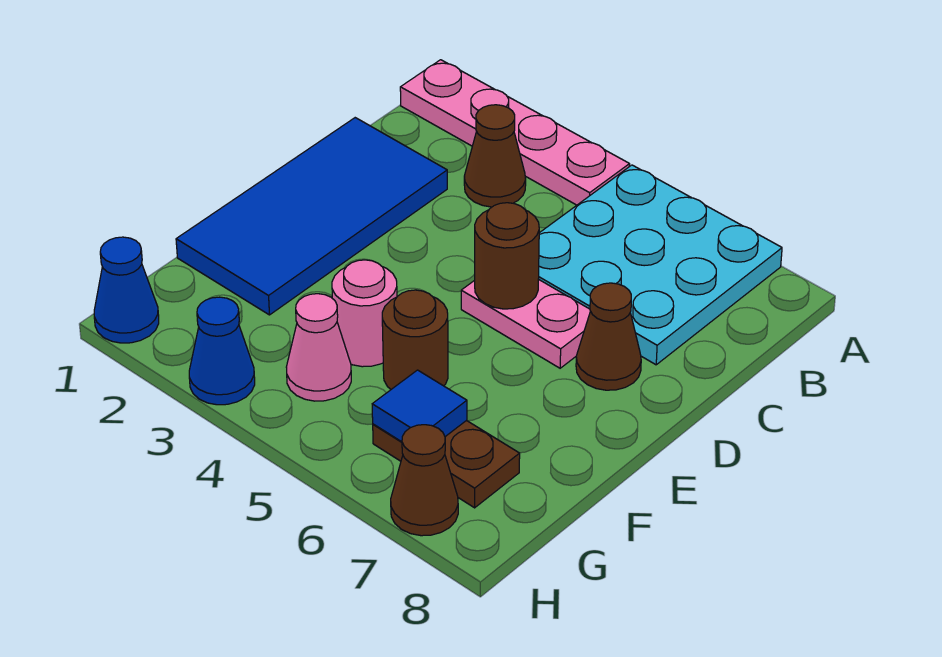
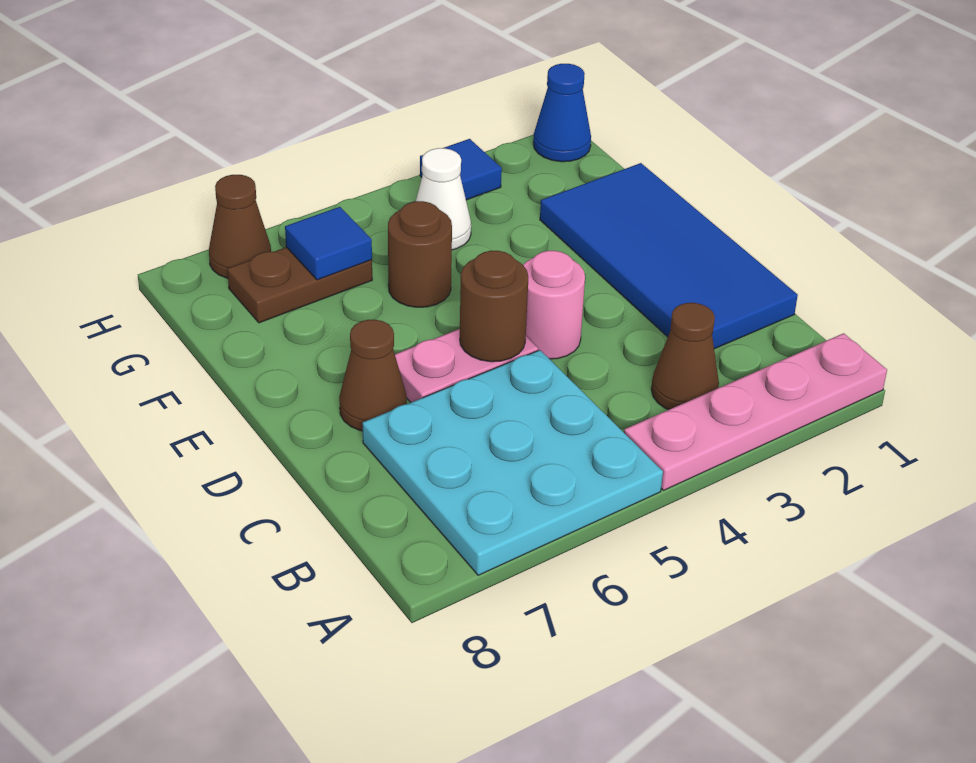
pink 1x1 round brick [332,260,397,367] -> pink 1x1 round brick moved to [523,251,585,359]
pink 1x1 cone [286,294,351,401] -> white 1x1 cone [416,148,471,250]
blue 1x1 cone [189,297,255,405] -> blue 1x1 tile [420,139,502,200]

